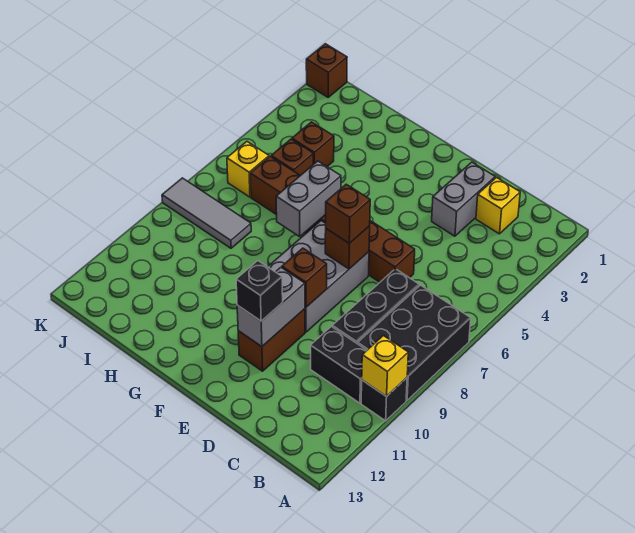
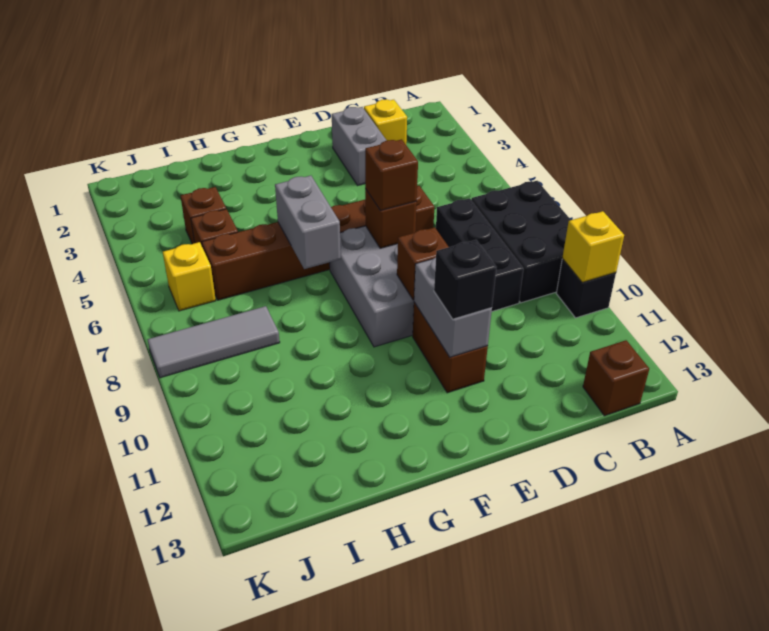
black 1x2 brick [311,326,367,403] -> none
brown 1x1 brick [306,44,347,97] -> brown 1x1 brick moved to [583,340,649,416]

